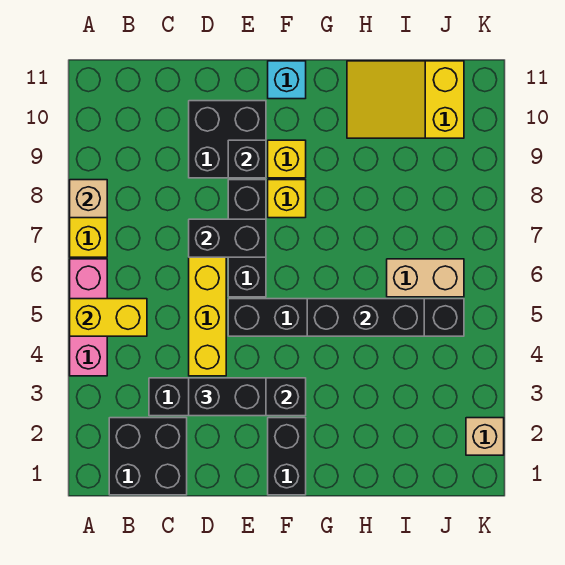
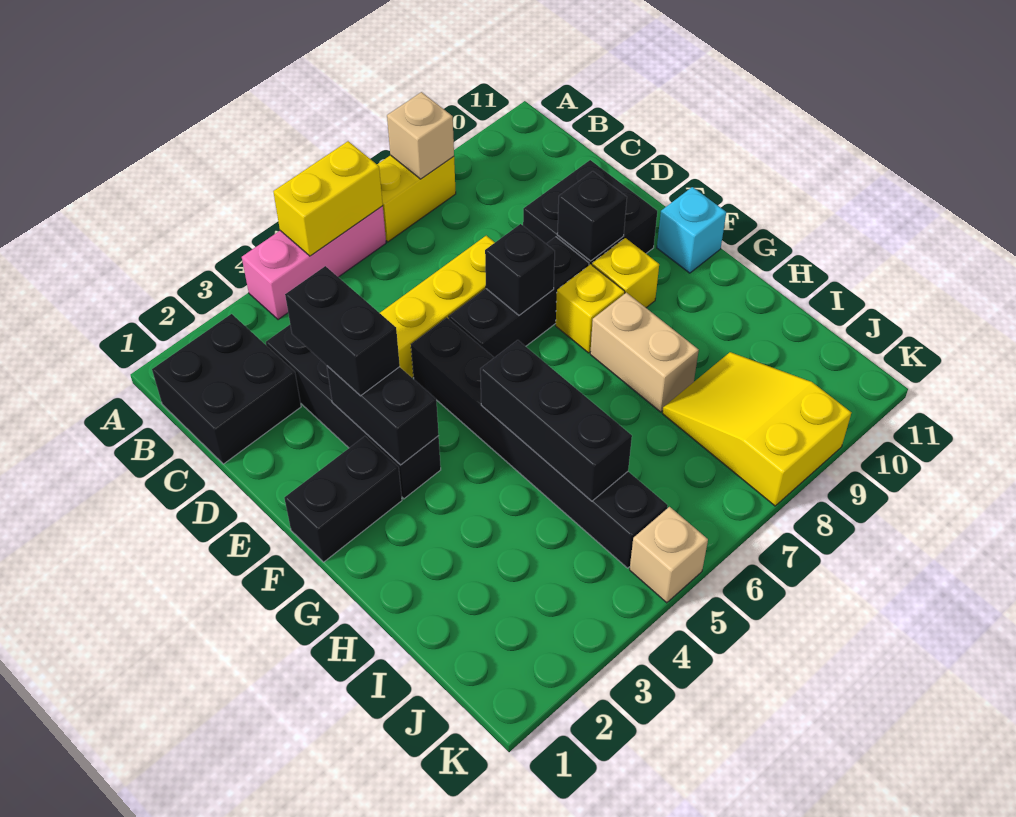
yellow 1x2 brick [70,299,147,336] -> yellow 1x2 brick turned to [273,141,383,256]
black 1x2 brick [189,219,266,257] -> black 1x1 brick [485,224,555,315]
yellow 2x3 slope [347,61,464,138] -> yellow 2x3 slope moved to [662,352,852,506]
tan 1x2 brick [387,259,464,297] -> tan 1x2 brick moved to [590,293,699,412]
tan 1x1 brick [466,418,504,455] -> tan 1x1 brick moved to [630,507,708,603]

